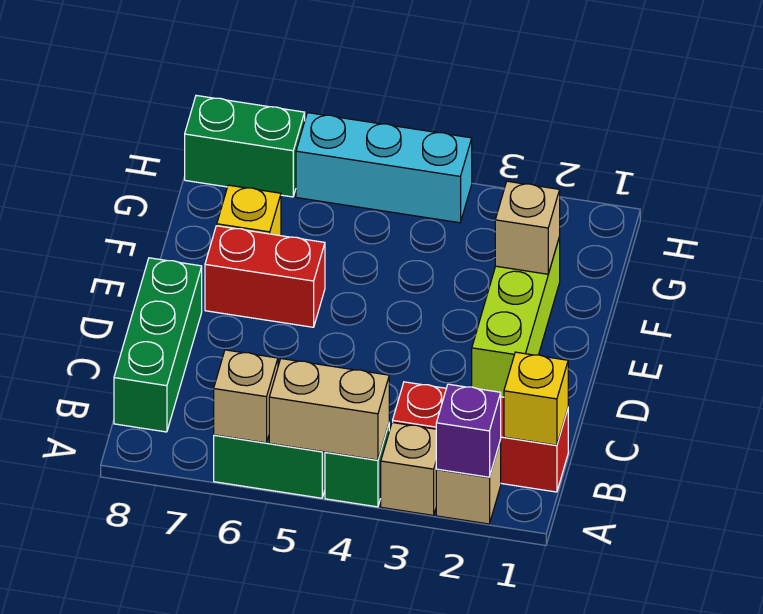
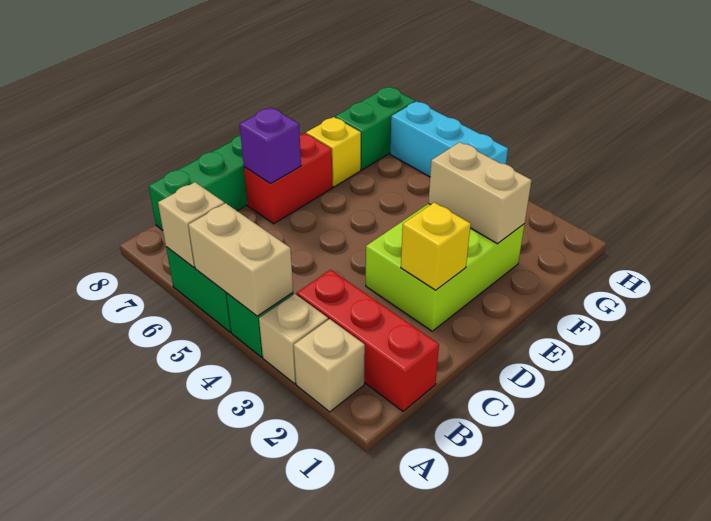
purple 1x1 brick [436,384,501,477] -> purple 1x1 brick moved to [240,108,301,184]
yellow 1x1 brick [504,352,568,445] -> yellow 1x1 brick moved to [401,202,471,290]
lime 1x3 brick [472,237,560,397] -> lime 2x3 brick [366,204,524,331]
red 1x2 brick [205,226,325,327] -> red 1x2 brick turned to [244,133,332,224]
tan 1x1 brick [495,181,560,274] -> tan 1x2 brick [428,142,532,244]
green 1x2 brick [185,95,305,197] -> green 1x2 brick turned to [335,87,415,170]

